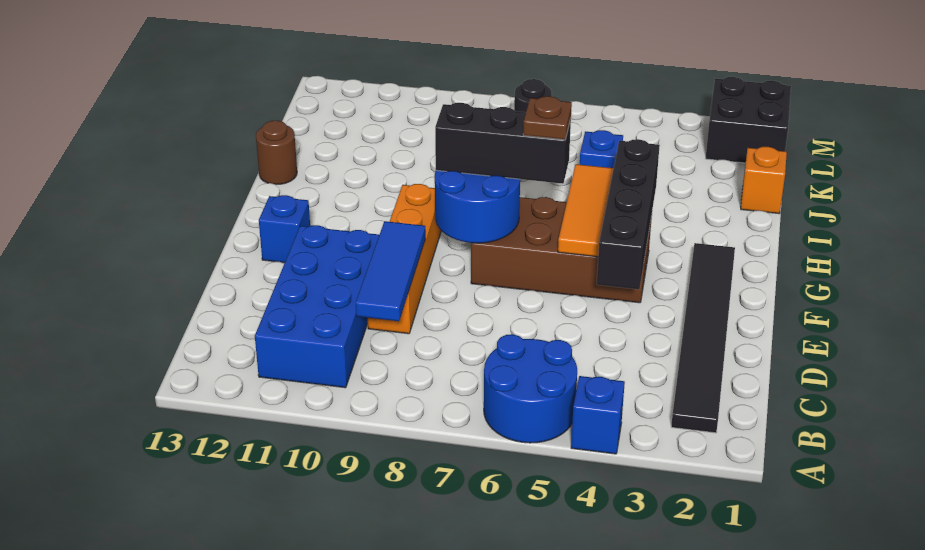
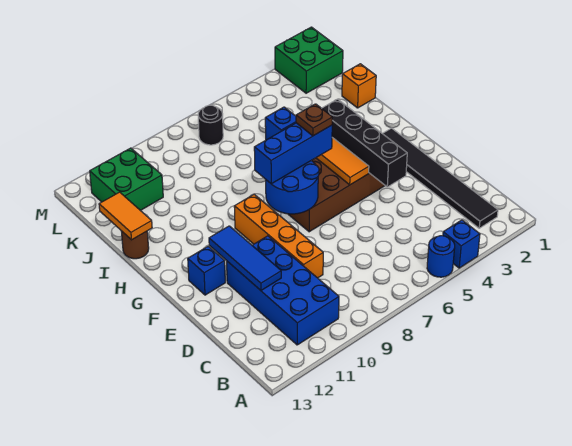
blue 2x2 round brick [484,334,577,443] -> blue 1x1 round brick [427,236,455,277]
blue 1x3 tile [356,221,425,321] -> blue 1x3 tile moved to [209,226,281,290]
black 1x3 brick [435,103,571,184] -> blue 1x3 brick [254,123,332,184]
none -> orange 1x2 tile [99,192,152,240]
none -> green 2x2 brick [90,148,163,210]
black 2x2 brick [706,77,791,163] -> green 2x2 brick [275,27,343,93]

